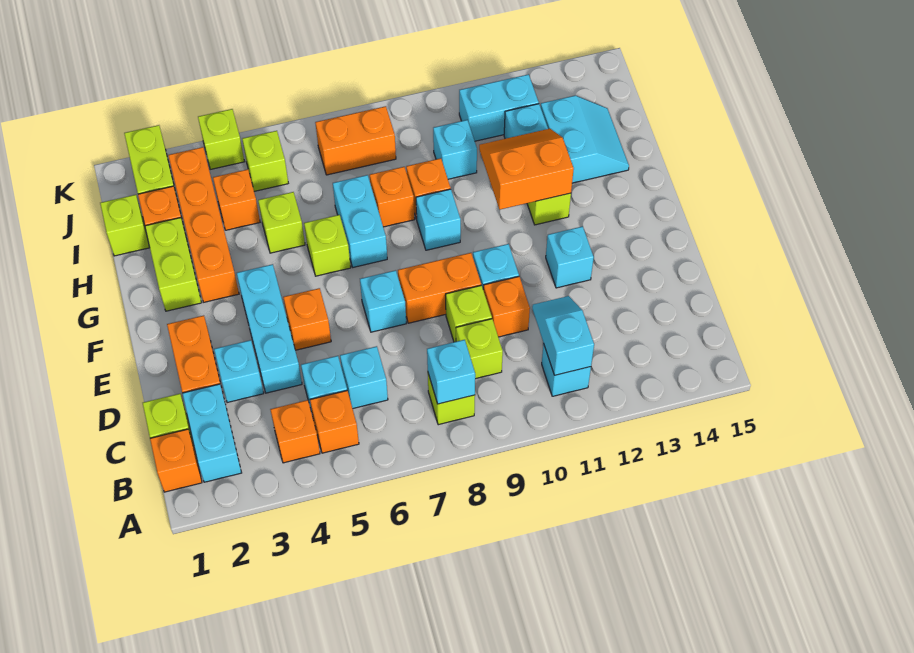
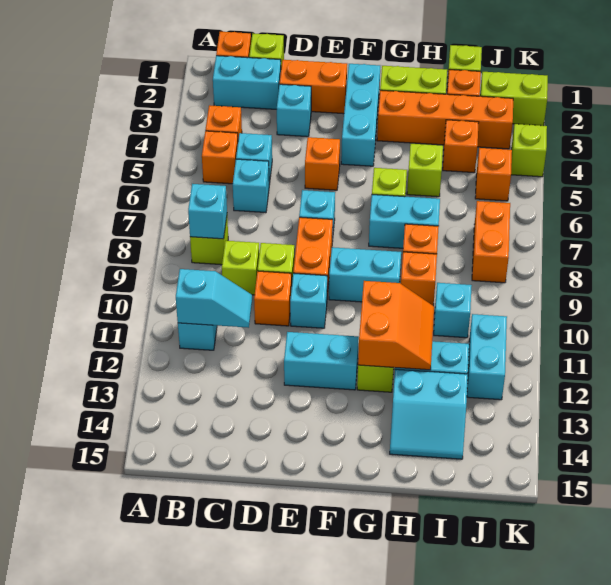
cyan 1x3 brick [237,264,302,393] -> cyan 1x3 brick turned to [341,64,380,166]
cyan 1x1 brick [546,226,594,288] -> cyan 1x2 brick [284,332,359,390]
cyan 1x1 brick [416,189,461,250] -> cyan 1x2 brick [329,247,401,302]
lime 1x1 brick [242,131,288,191] -> orange 1x1 brick [475,148,512,201]

